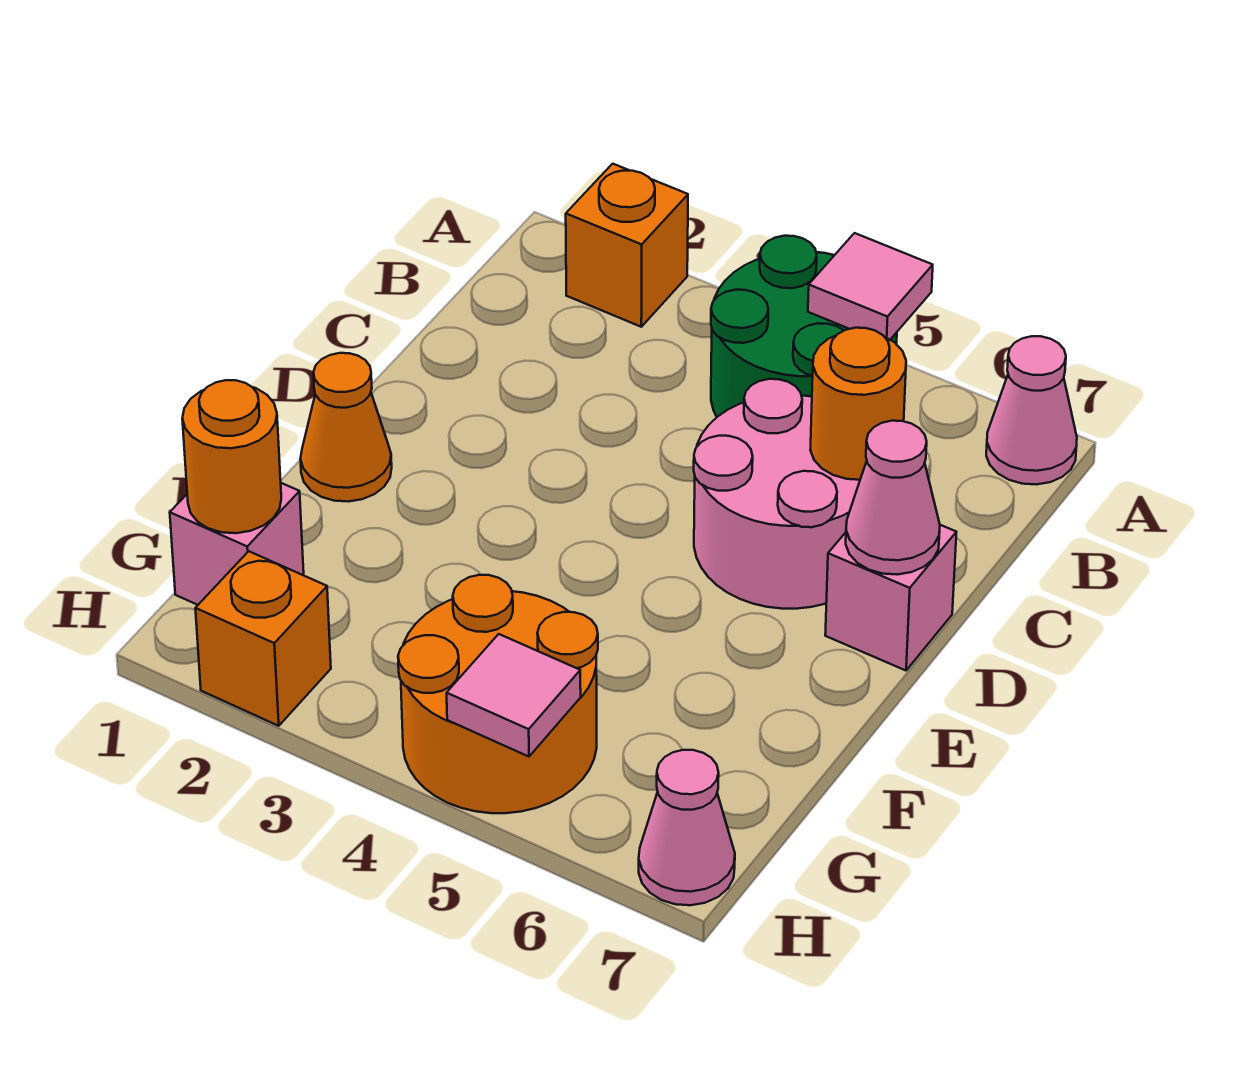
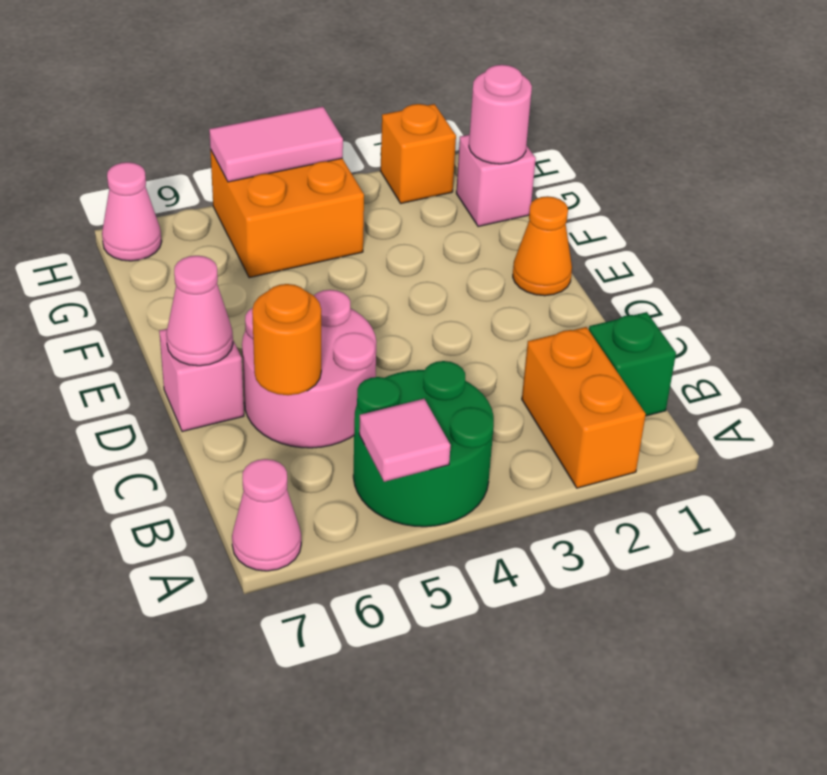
orange 1x1 brick [566,164,688,327] -> orange 1x2 brick [522,327,646,488]
none -> green 1x1 brick [589,312,676,416]
orange 1x1 round brick [182,380,281,533] -> pink 1x1 round brick [469,65,532,164]
orange 2x2 round brick [398,575,598,813] -> orange 2x2 brick [210,149,364,278]
pink 1x1 tile [447,634,581,757] -> pink 1x2 tile [209,107,343,182]

